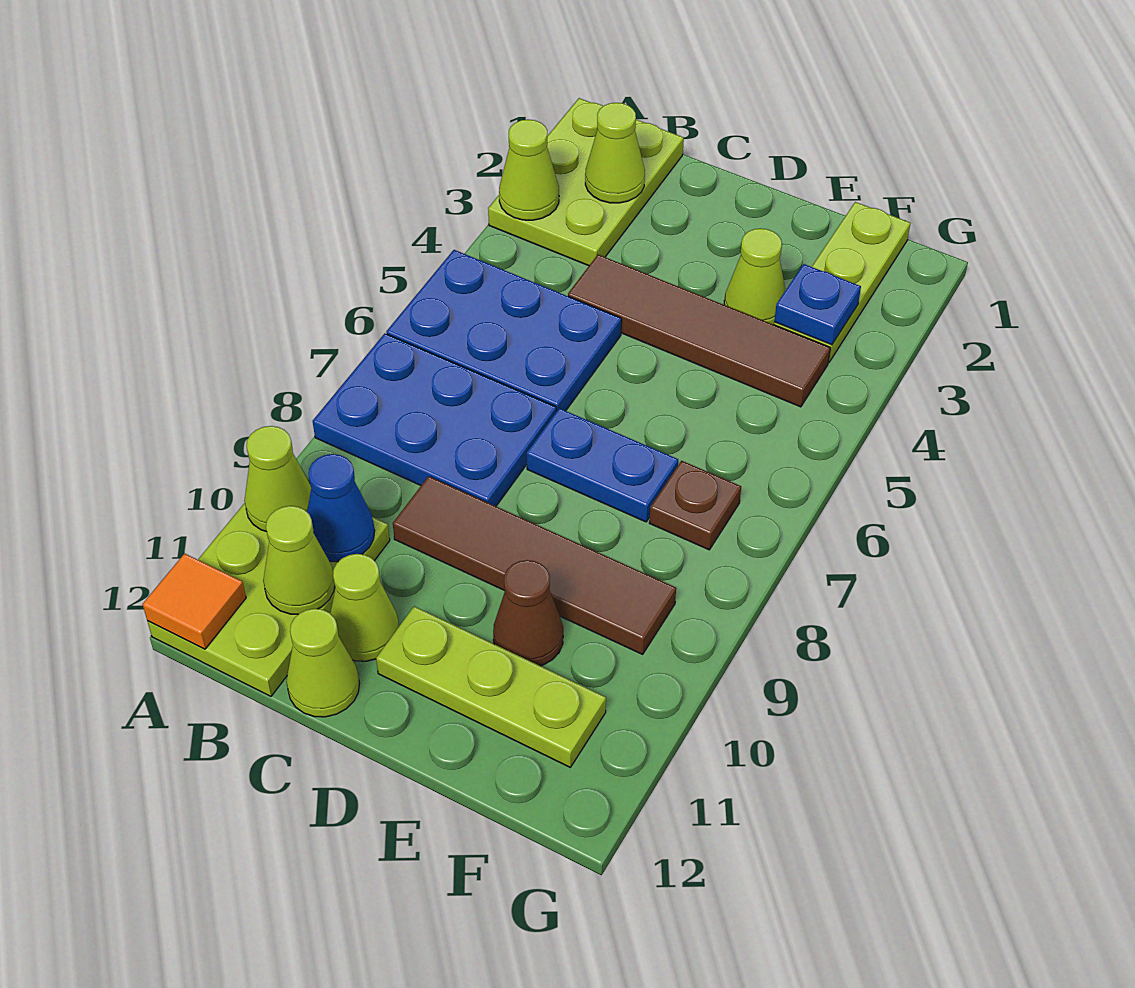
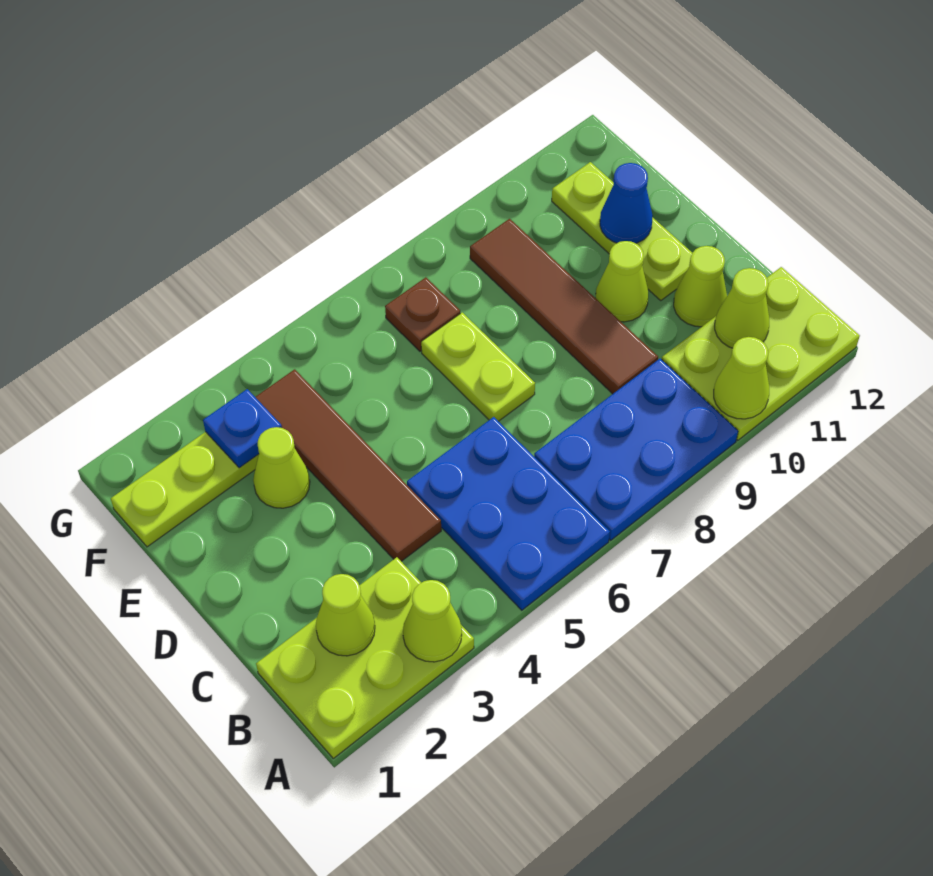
blue 2x3 plate [313,334,556,506] -> blue 2x3 plate turned to [534,359,738,540]
orange 1x1 tile [142,553,246,649] -> none
blue 1x1 cone [307,454,375,562] -> blue 1x1 cone moved to [600,163,653,243]
lime 1x1 cone [287,609,359,717] -> lime 1x1 cone moved to [596,241,648,322]
blue 1x2 plate [527,408,678,522] -> lime 1x2 plate [421,313,535,421]
brown 1x1 cone [493,560,563,666] -> none

